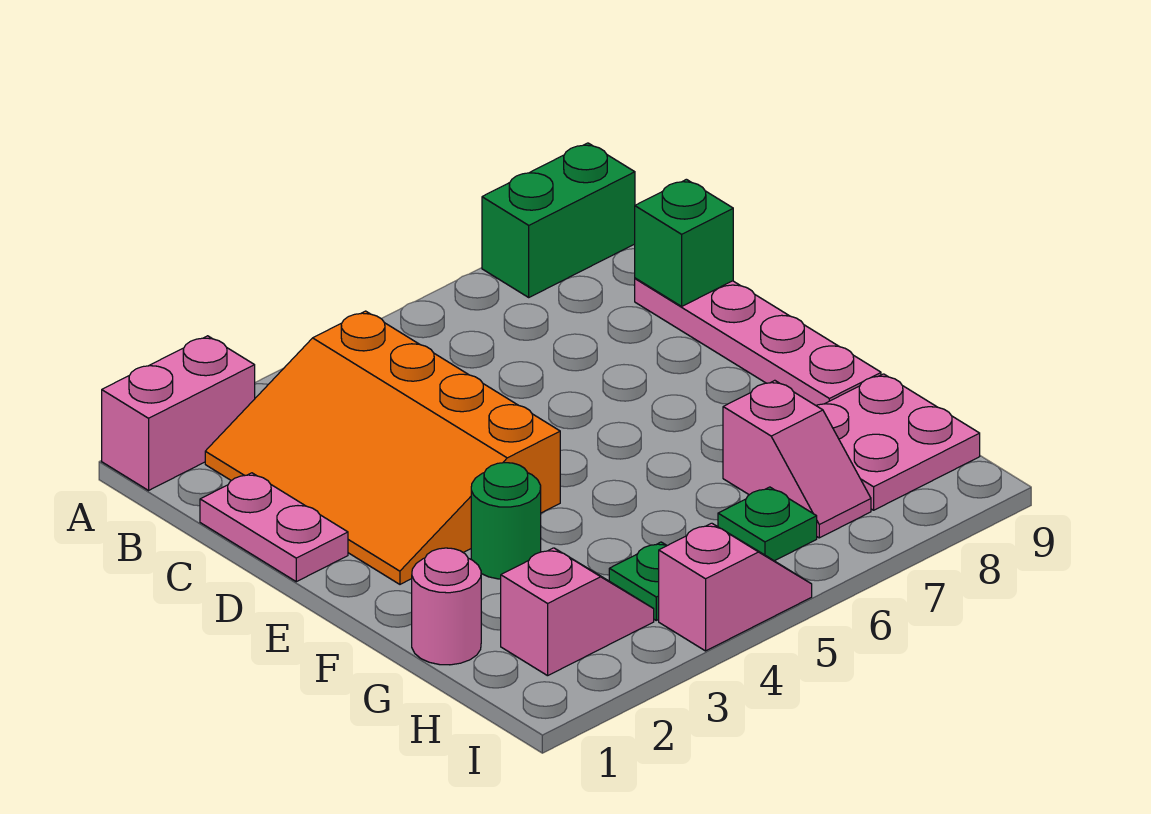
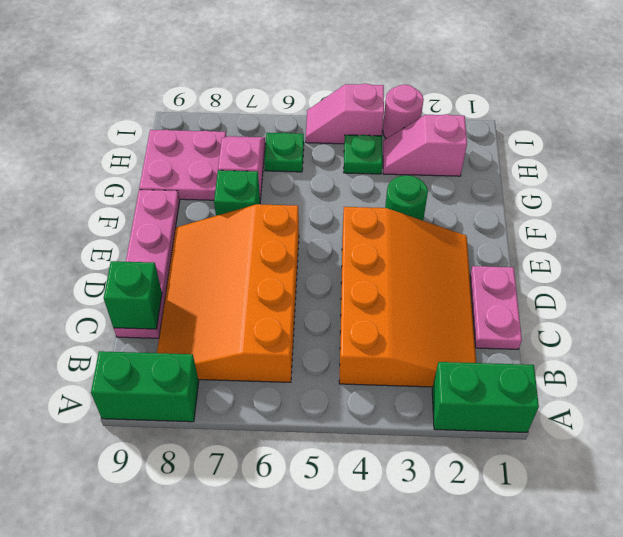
pink 1x2 brick [102,336,255,490] -> green 1x2 brick [432,362,539,432]
none -> orange 3x4 slope [157,204,299,382]
none -> green 1x1 brick [214,170,260,216]
pink 1x1 round brick [412,548,481,665] -> pink 1x1 round brick moved to [383,85,424,138]

